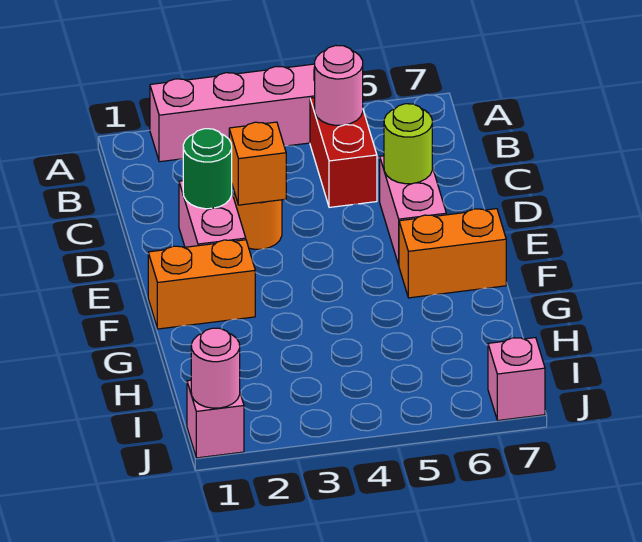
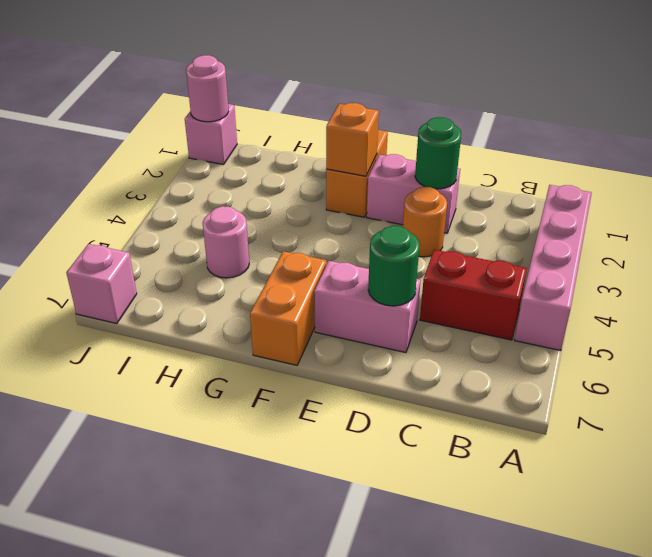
pink 1x1 round brick [315,46,363,125] -> pink 1x1 round brick moved to [203,206,249,278]
orange 1x1 brick [229,122,286,205] -> orange 1x1 brick moved to [326,103,379,176]
lime 1x1 round brick [384,104,432,184] -> green 1x1 round brick [368,226,420,306]

